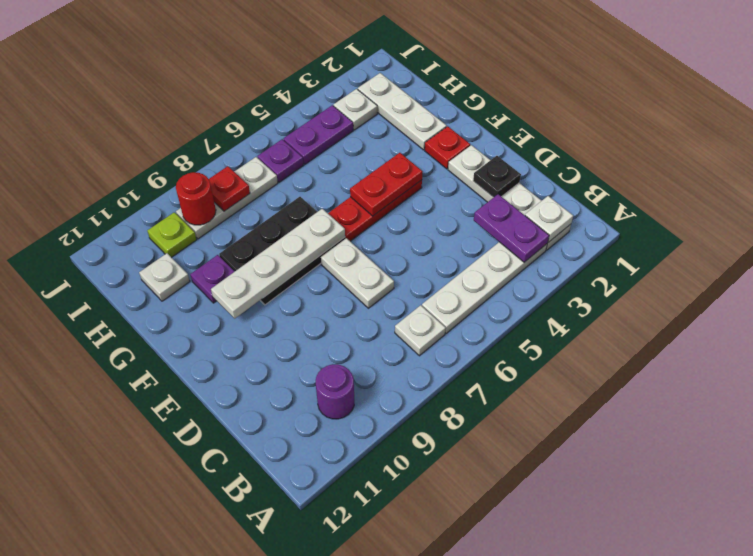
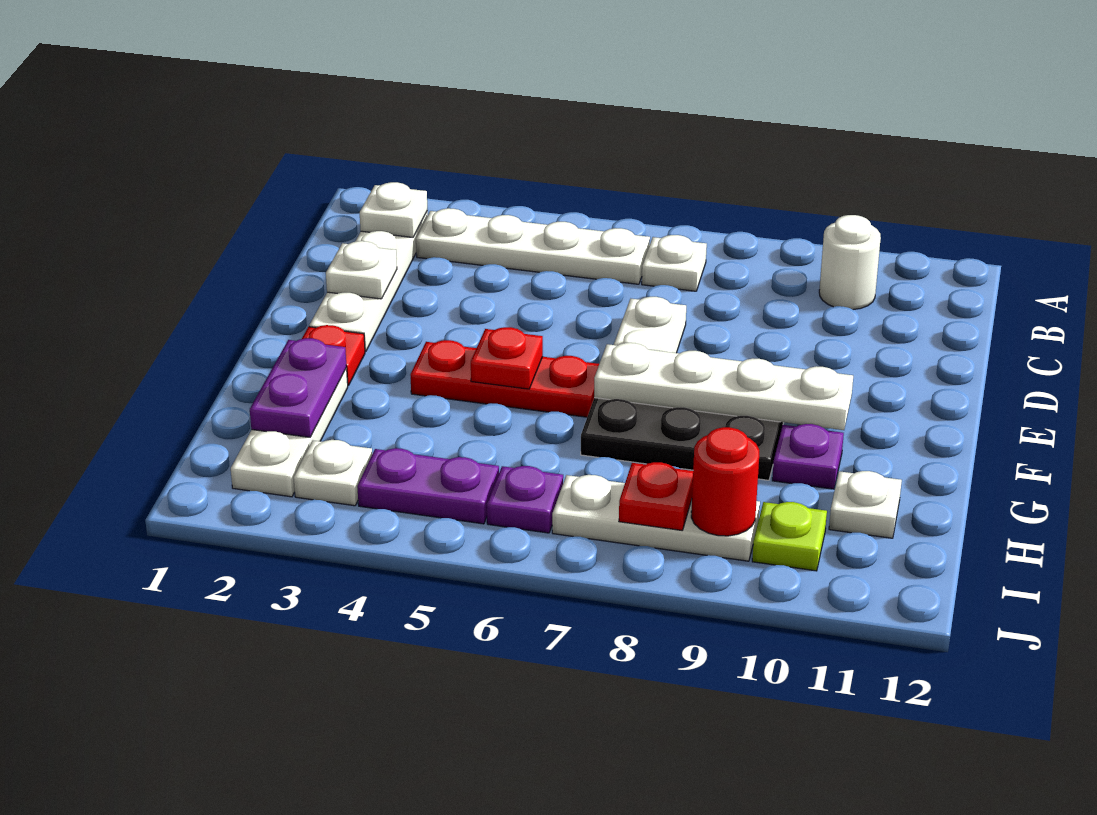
purple 1x2 plate [474,194,549,262] -> purple 1x2 plate moved to [250,338,347,437]
purple 1x1 round brick [316,364,354,419] -> white 1x1 round brick [819,215,881,310]
black 1x1 plate [473,156,521,198] -> white 1x1 plate [326,241,397,299]
red 1x2 plate [350,153,423,216] -> red 1x1 plate [471,327,543,389]

